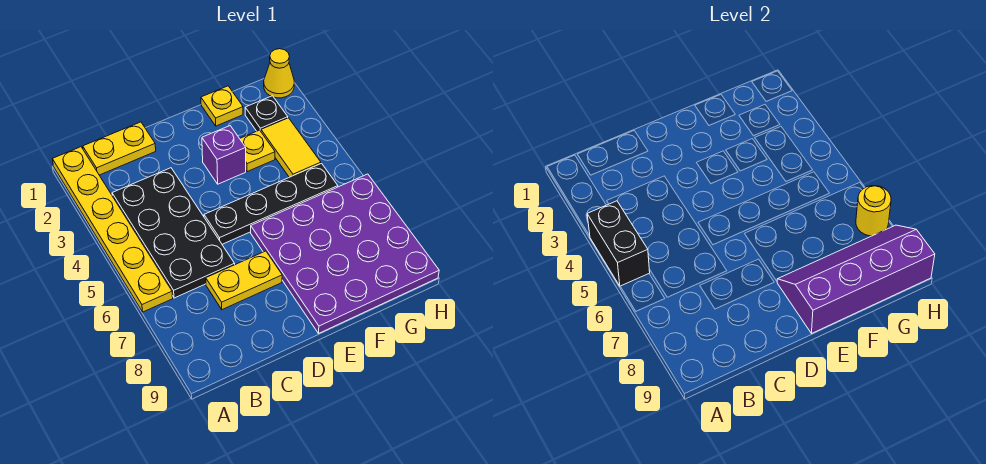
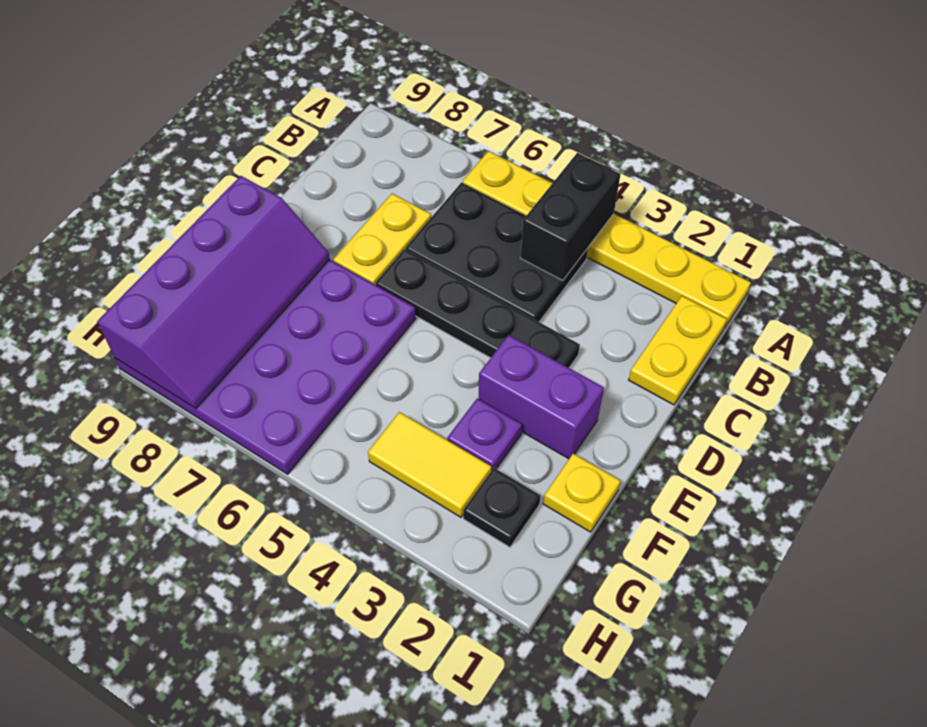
black 1x2 brick [587,201,650,286] -> black 1x2 brick turned to [521,153,621,280]
black 2x4 plate [112,168,235,298] -> black 2x3 plate [406,183,588,322]
black 1x4 plate [204,164,338,244] -> black 1x4 plate turned to [376,249,580,368]
purple 1x1 brick [202,126,246,184] -> purple 1x2 brick [479,335,604,459]
yellow 1x1 plate [240,130,275,172] -> purple 1x1 plate [447,398,522,471]
yellow 1x1 cone [264,49,294,98] -> none
yellow 1x1 round brick [856,186,891,236] -> none

